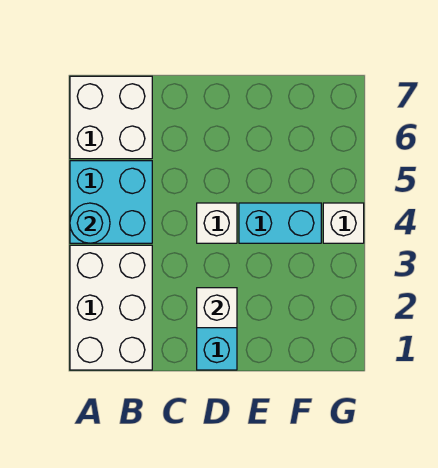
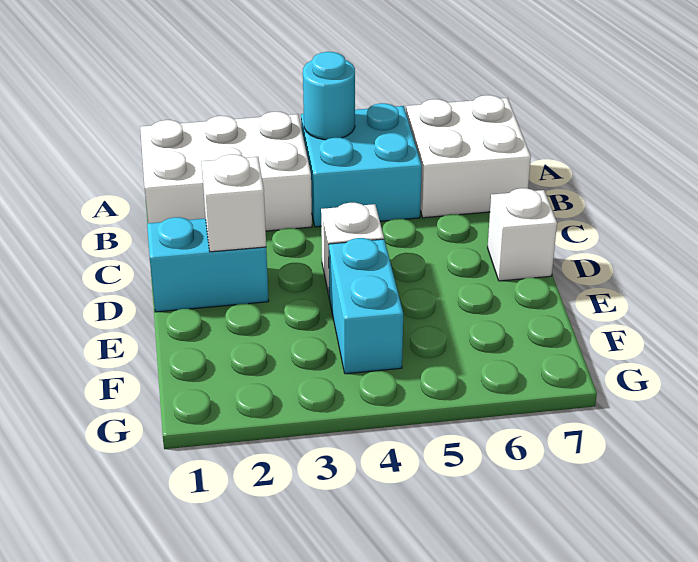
white 1x1 brick [323,203,364,243] -> white 1x1 brick moved to [488,188,557,281]

